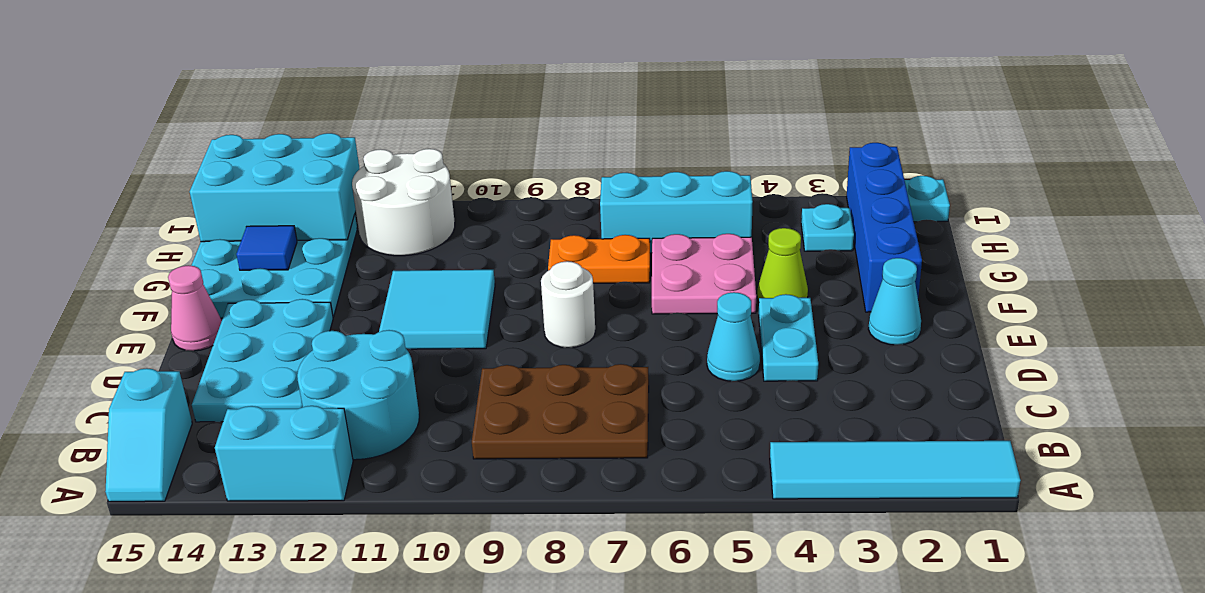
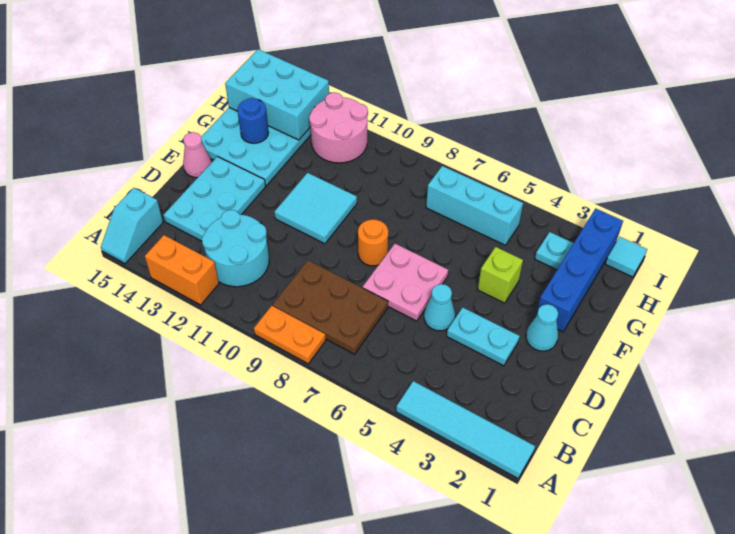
cyan 1x2 brick [215,406,353,501] -> orange 1x2 brick [145,235,219,305]
cyan 1x2 plate [759,294,818,381] -> cyan 1x2 plate turned to [447,307,520,366]
white 1x1 round brick [541,261,595,347] -> orange 1x1 round brick [358,219,388,266]
lime 1x1 cone [757,228,808,302] -> lime 1x1 brick [478,247,523,303]
pink 2x2 plate [652,234,756,314] -> pink 2x2 plate moved to [363,244,448,321]
orange 1x2 plate [548,235,650,283] -> orange 1x2 plate moved to [254,306,326,364]
blue 1x1 tile [236,226,297,270] -> blue 1x1 round brick [237,98,269,143]
white 2x2 round brick [352,149,455,256] -> pink 2x2 round brick [309,92,368,163]
cyan 1x1 plate [905,176,950,222] -> cyan 1x1 tile [605,237,647,277]

